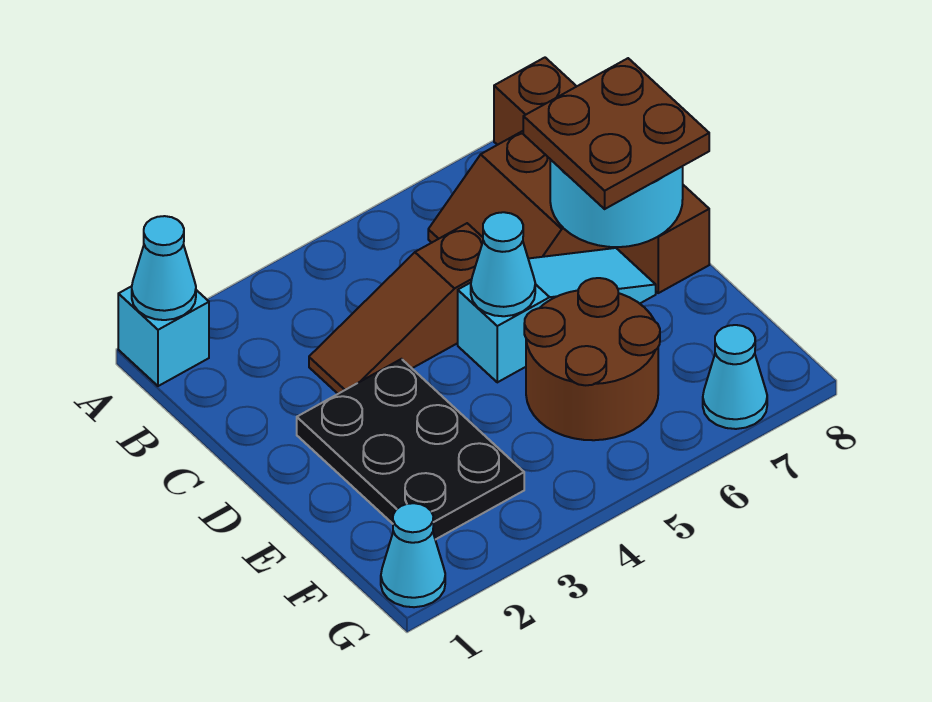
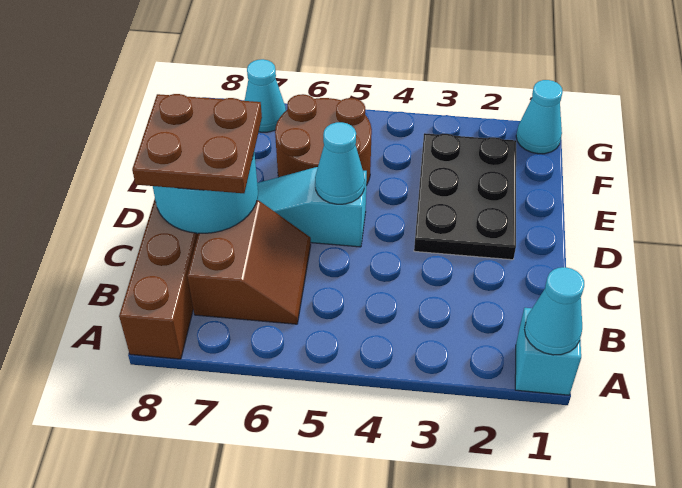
brown 1x3 slope [309,223,483,394] -> none

